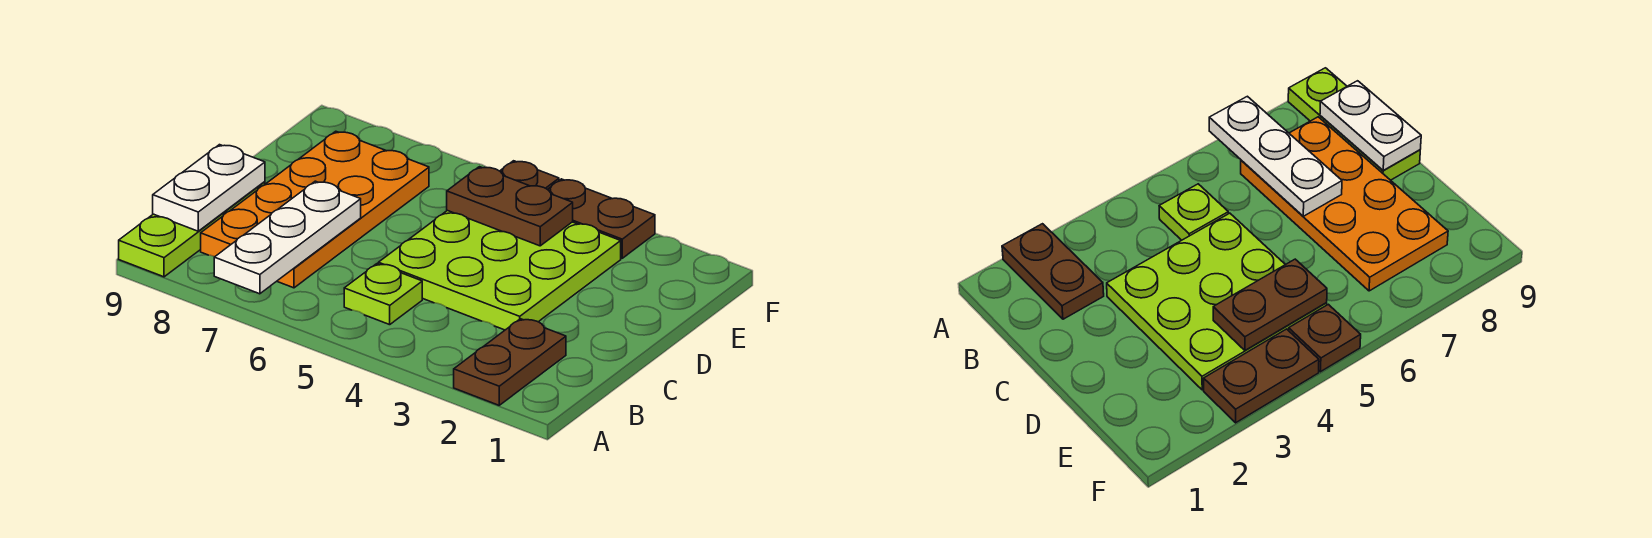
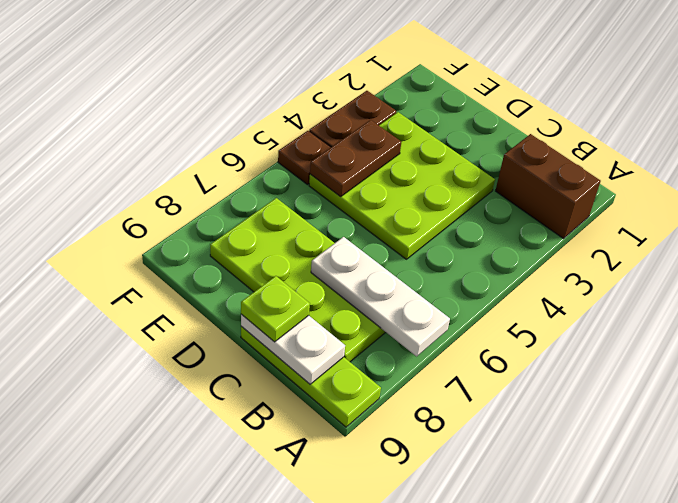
brown 1x2 plate [454,319,566,405] -> brown 1x2 brick [496,134,601,239]
lime 1x1 plate [344,264,422,325] -> lime 1x1 plate moved to [241,276,310,342]
orange 2x4 plate [201,131,429,288] -> lime 2x4 plate [210,198,386,362]

